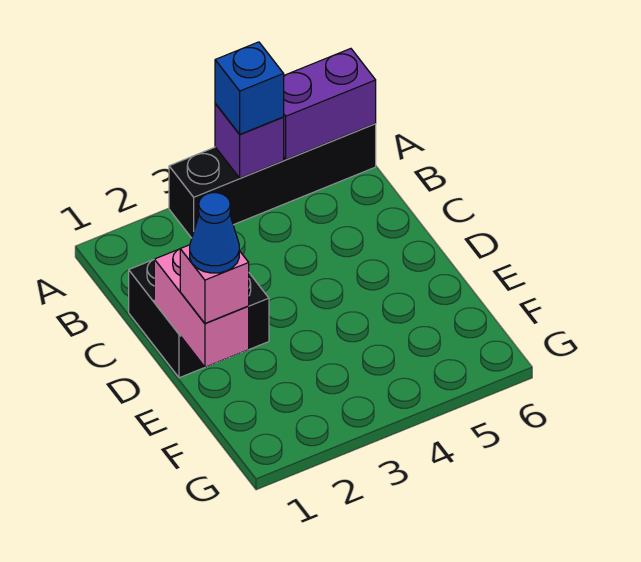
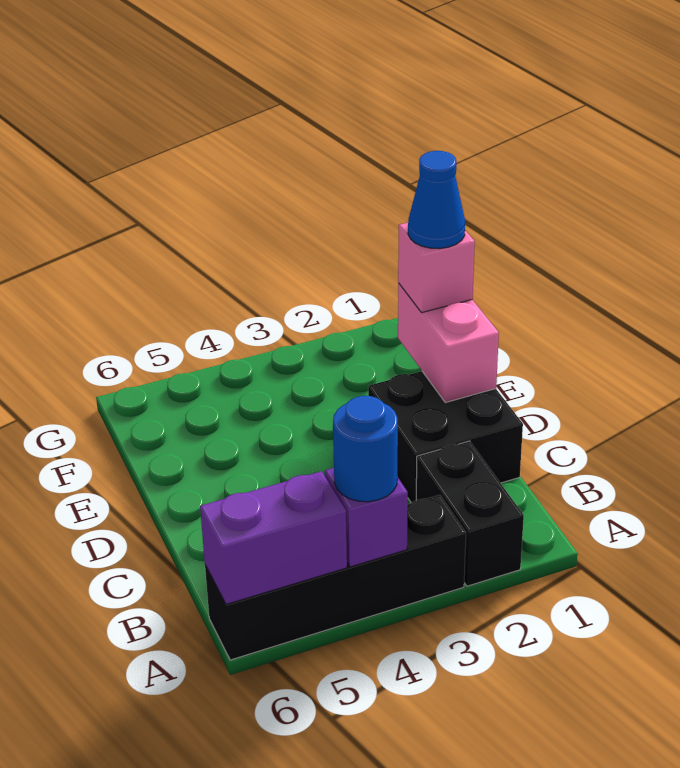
none -> black 1x2 brick [416,441,524,586]
blue 1x1 brick [215,42,284,134] -> blue 1x1 round brick [333,396,398,502]

